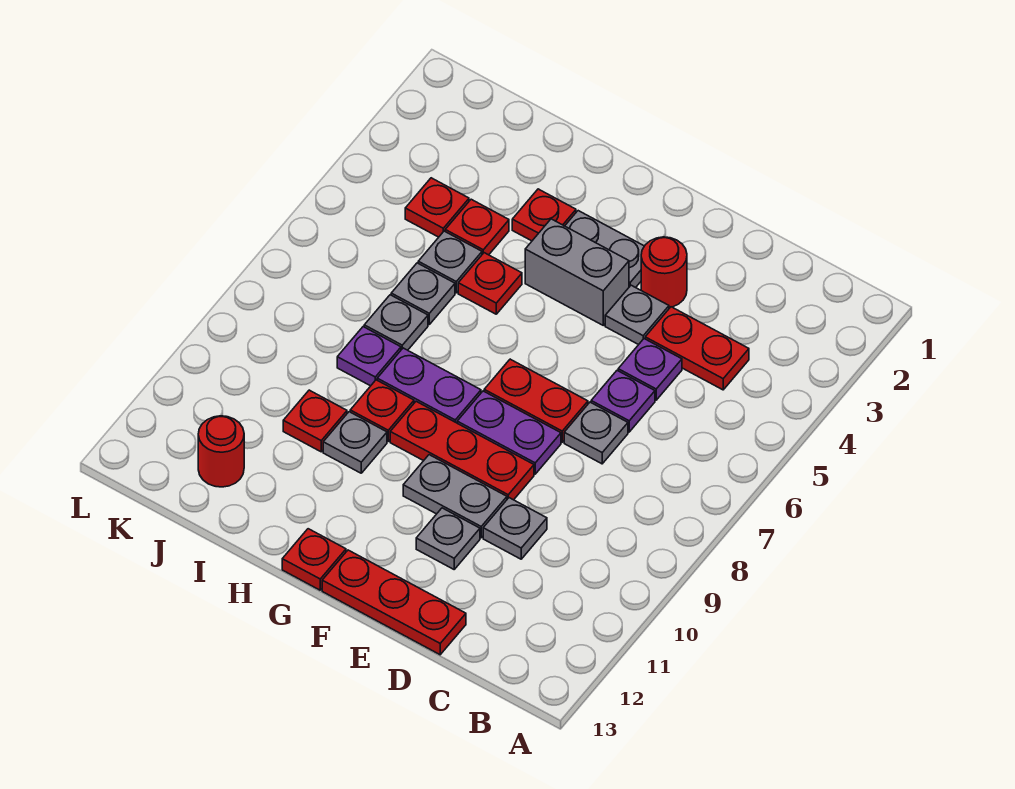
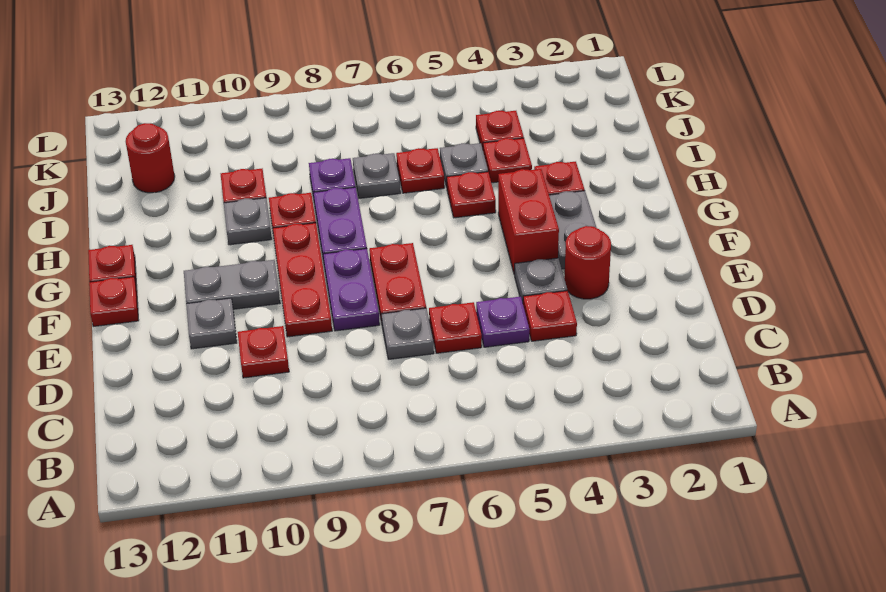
red 1x2 plate [645,307,749,390] -> red 1x1 plate [523,291,577,341]
purple 1x1 plate [591,371,655,432] -> red 1x1 plate [429,302,482,353]
grey 1x1 plate [483,498,547,559] -> red 1x1 plate [238,326,289,378]
red 1x3 plate [322,550,466,655] -> red 1x1 plate [89,277,139,326]
grey 1x2 plate [403,455,507,538] -> grey 1x2 plate turned to [184,260,280,309]
grey 1x2 brick [525,219,629,325] -> red 1x2 brick [498,169,559,275]
grey 1x1 plate [391,263,455,324] -> red 1x1 plate [396,148,444,193]

